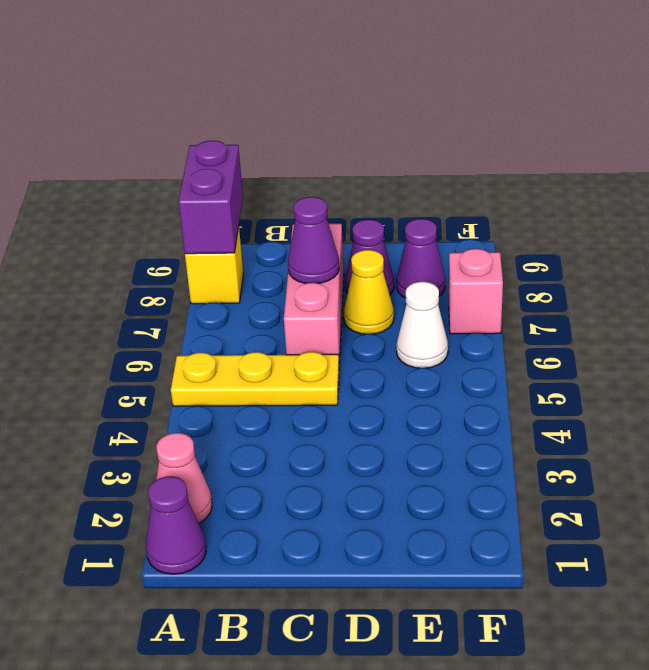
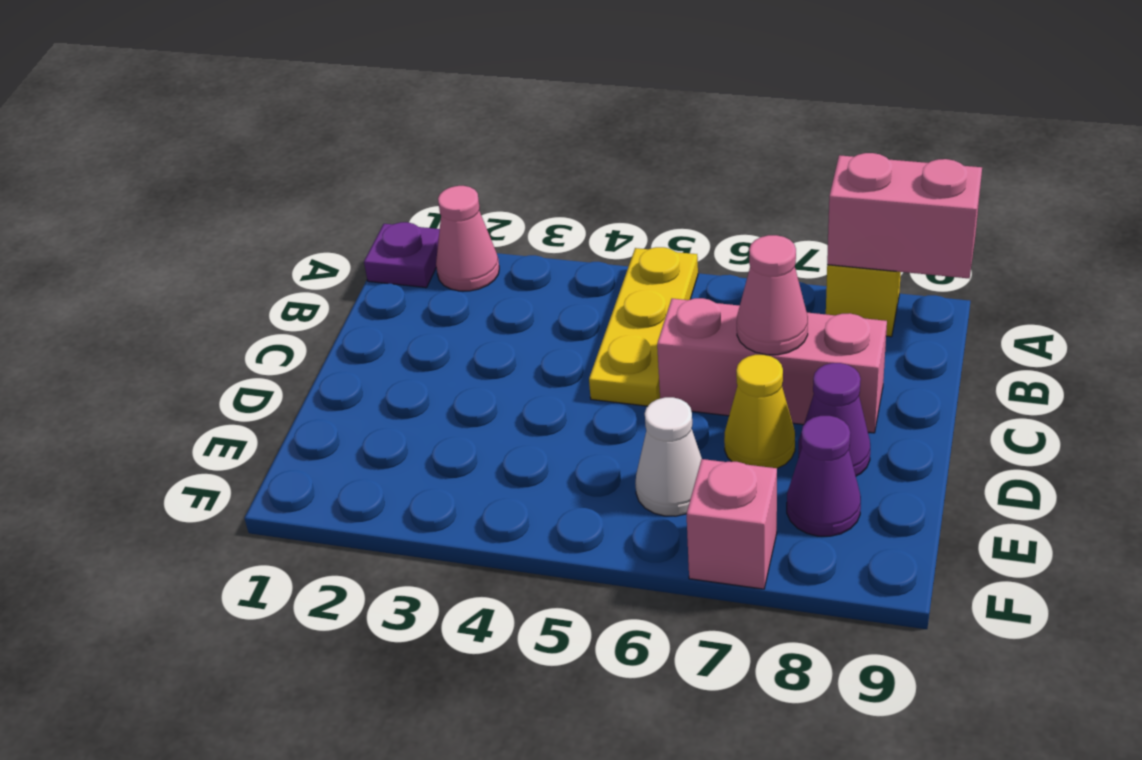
purple 1x1 cone [146,476,206,574] -> purple 1x1 plate [364,222,440,288]
purple 1x2 brick [178,141,243,254] -> pink 1x2 brick [827,153,982,278]
purple 1x1 cone [288,197,339,283] -> pink 1x1 cone [737,235,808,355]

